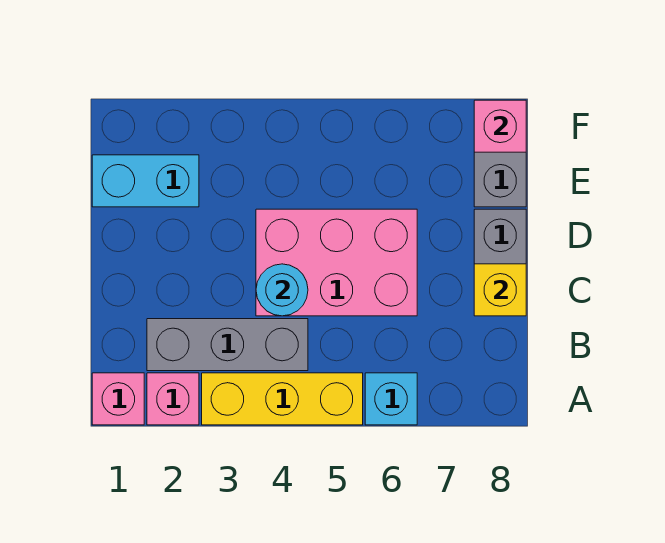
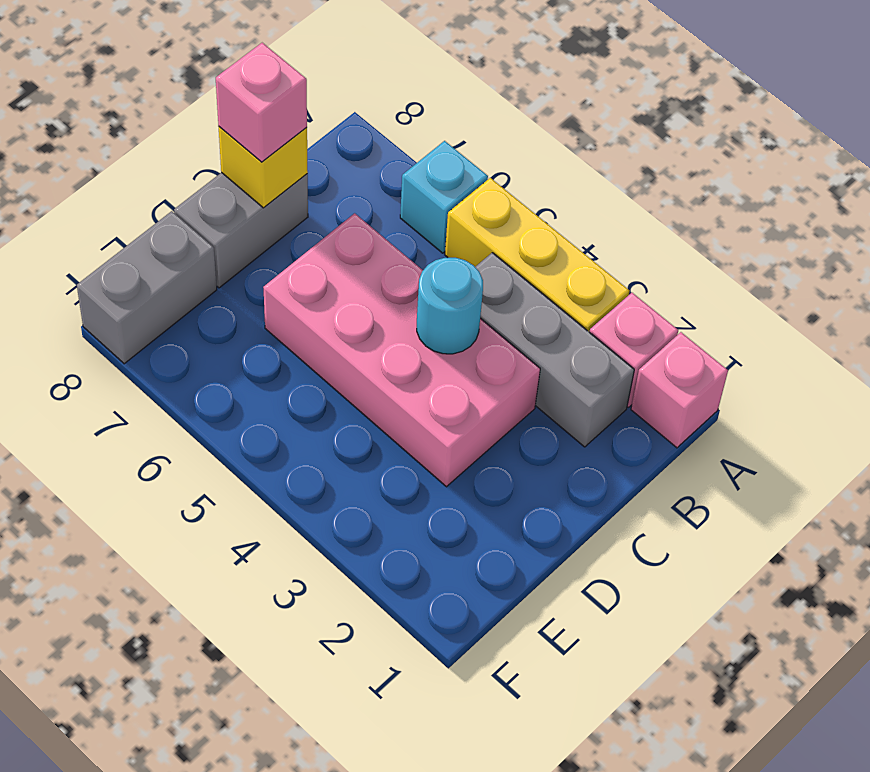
pink 2x3 brick [256,209,417,316] -> pink 2x4 brick [263,213,540,487]
cyan 1x2 brick [92,155,199,207] -> none
pink 1x1 brick [474,100,526,152] -> pink 1x1 brick moved to [216,43,307,162]

